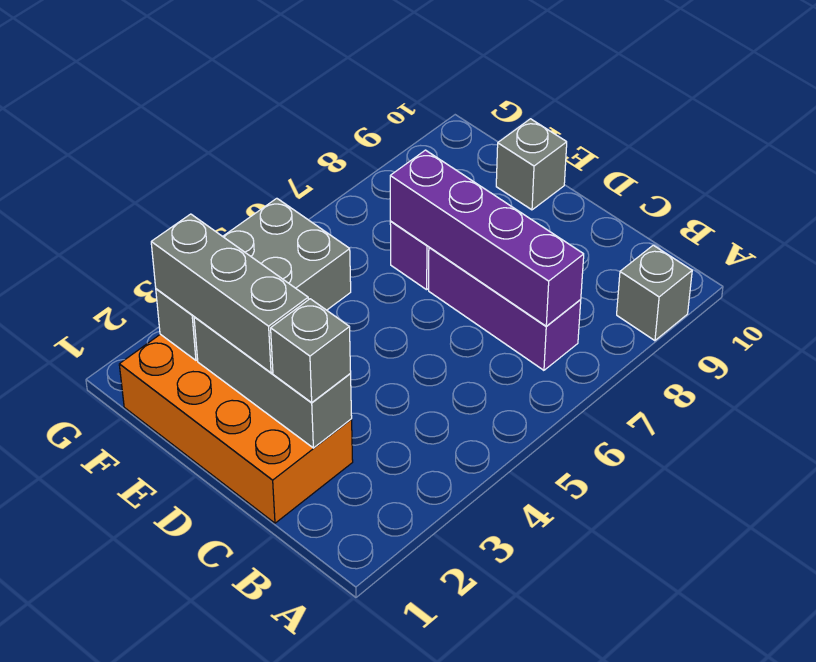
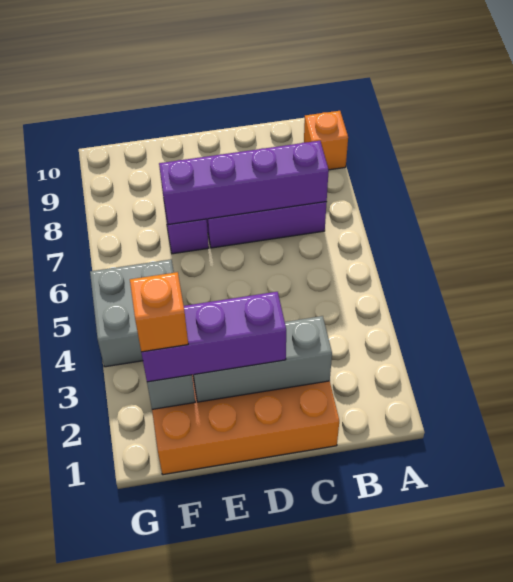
grey 1x1 brick [617,245,692,341] -> orange 1x1 brick [304,111,348,170]
grey 1x1 brick [271,299,351,402] -> none
grey 1x3 brick [151,214,308,373] -> purple 1x3 brick [141,292,286,382]
grey 1x1 brick [496,119,567,210] -> none
none -> orange 1x1 brick [130,272,188,352]

